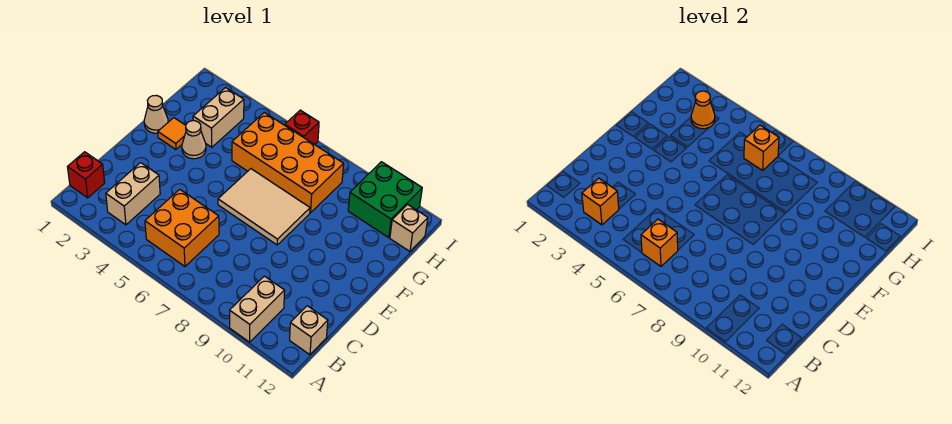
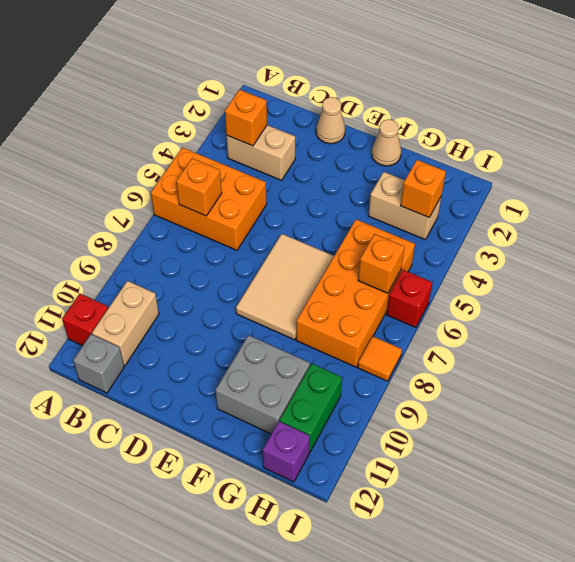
tan 1x2 brick [230,276,285,342] -> tan 1x2 brick turned to [92,281,159,365]
red 1x1 brick [68,152,105,198] -> red 1x1 brick moved to [62,294,108,346]
orange 2x2 brick [145,189,219,266] -> orange 2x3 brick [151,147,267,250]
tan 1x1 brick [290,306,328,355] -> grey 1x1 brick [73,334,124,393]
orange 1x1 tile [158,118,186,149] -> orange 1x1 tile moved to [358,336,402,381]
tan 1x1 cone [182,121,206,159] -> tan 1x1 cone moved to [316,97,345,144]
none -> grey 2x2 brick [215,335,310,434]
orange 1x1 cone [691,91,715,129] -> orange 1x1 brick [401,160,446,217]
green 2x2 brick [348,162,422,238] -> green 1x2 brick [280,364,342,452]
tan 1x1 brick [390,205,428,251] -> purple 1x1 brick [263,421,310,482]

